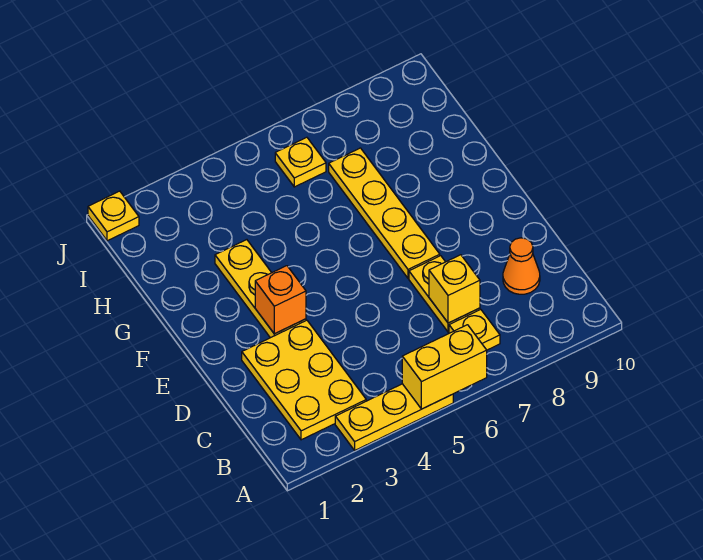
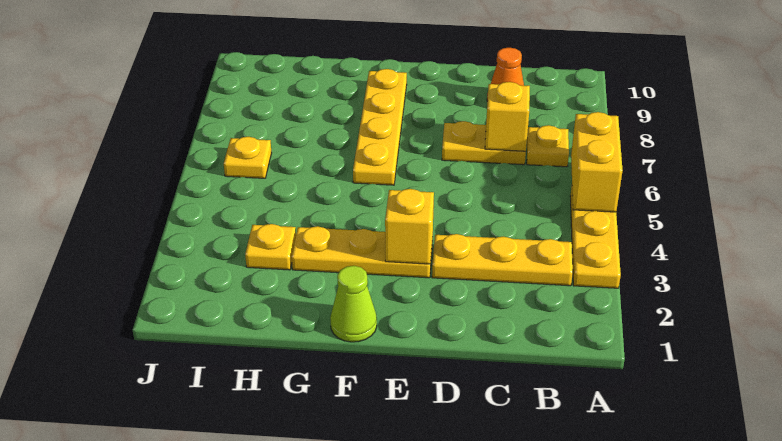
yellow 2x3 plate [242,320,366,440] -> yellow 1x3 plate [432,234,573,286]
orange 1x1 brick [255,266,306,334] -> yellow 1x1 brick [385,189,434,264]
yellow 1x4 plate [329,148,440,278] -> yellow 1x4 plate turned to [353,69,407,185]
none -> lime 1x1 cone [330,266,377,342]
yellow 1x1 plate [88,191,139,241] -> yellow 1x1 plate moved to [245,224,296,270]

